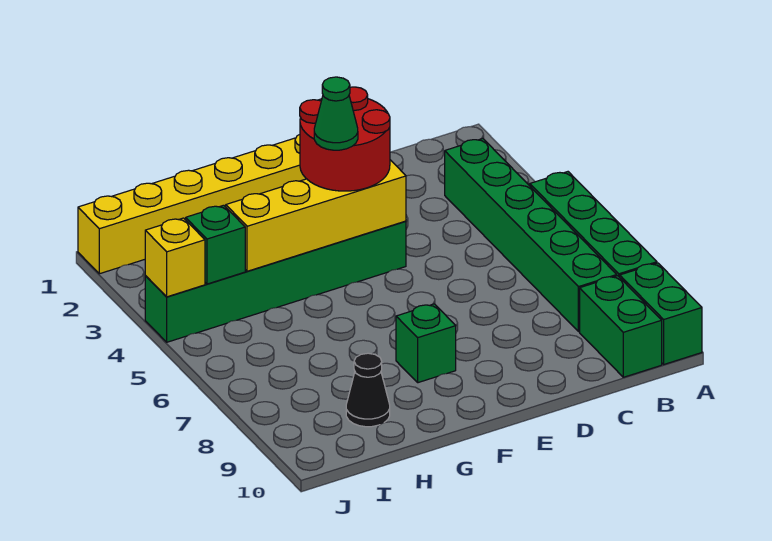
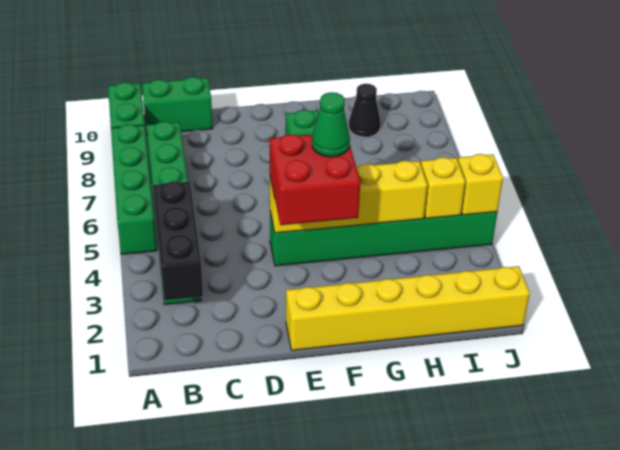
none -> black 1x3 brick [153,181,203,300]
green 1x2 brick [580,276,662,377] -> green 1x2 brick turned to [142,77,213,132]
red 2x2 round brick [300,87,390,191] -> red 2x2 brick [270,134,360,225]
green 1x1 brick [186,205,245,284] -> yellow 1x1 brick [421,157,465,219]

